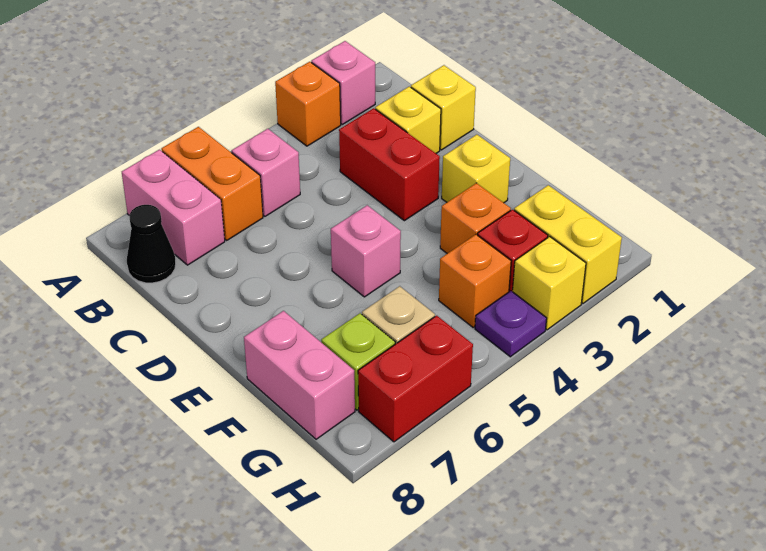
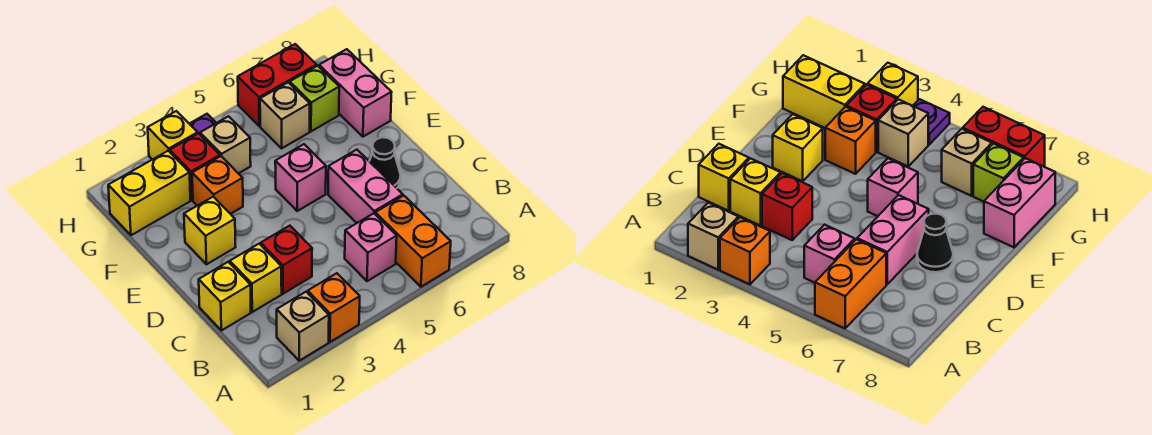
pink 1x1 brick [311,41,375,124] -> tan 1x1 brick [277,292,329,361]
pink 1x2 brick [122,150,225,265] -> pink 1x2 brick moved to [328,150,403,223]
black 1x1 cone [127,205,176,283] -> black 1x1 cone moved to [369,137,401,188]
red 1x2 brick [339,108,440,221] -> red 1x1 brick [261,226,312,294]
yellow 1x2 brick [514,185,622,304] -> yellow 1x2 brick turned to [108,151,190,235]
orange 1x1 brick [439,235,511,327] -> tan 1x1 brick [200,116,251,174]

